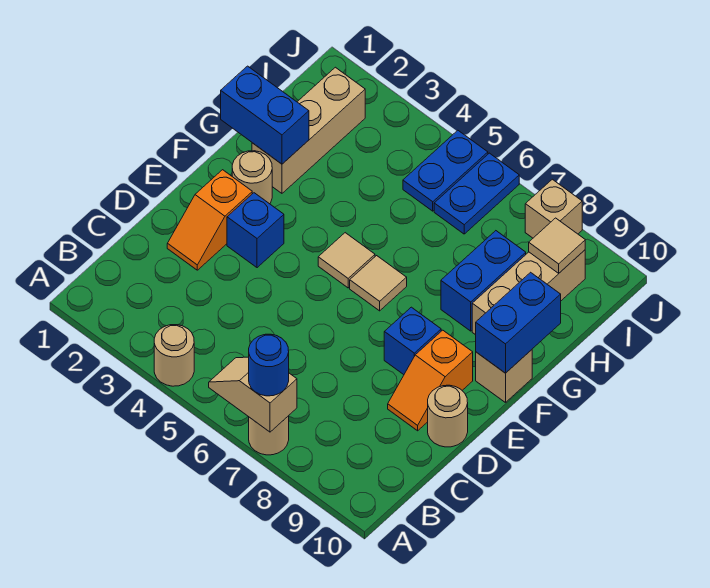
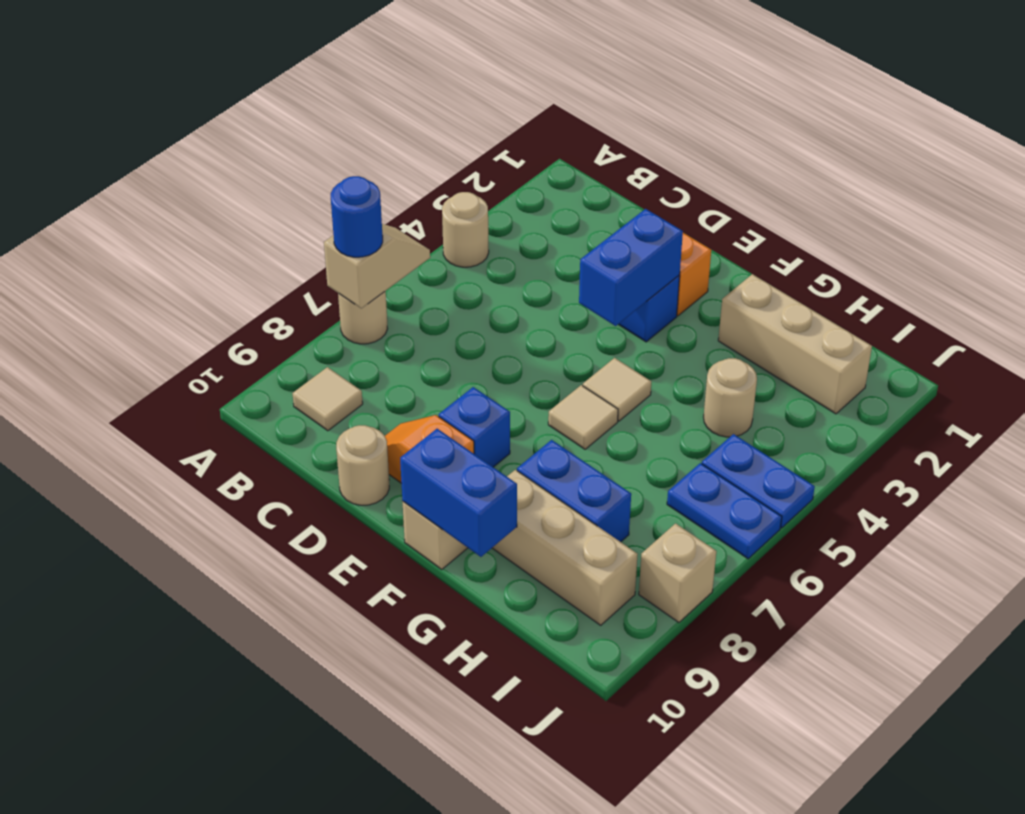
tan 1x1 round brick [232,151,272,204] -> tan 1x1 round brick moved to [704,358,757,437]
blue 1x2 brick [221,66,309,164] -> blue 1x2 brick moved to [579,209,683,326]
tan 1x1 tile [529,218,585,273] -> tan 1x1 tile moved to [292,367,363,431]

